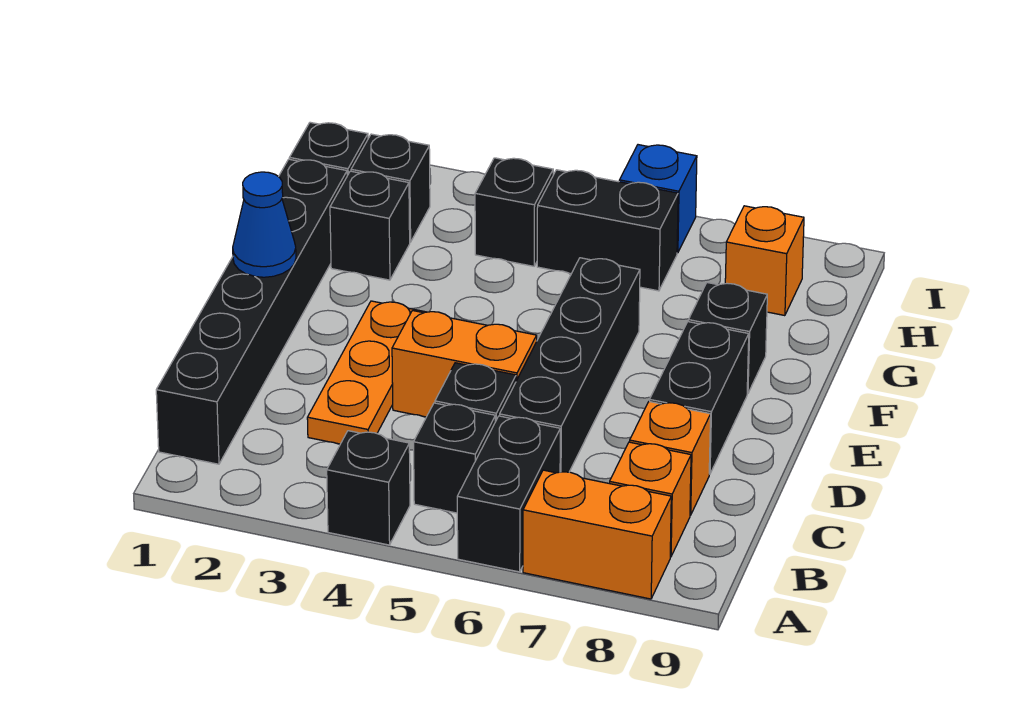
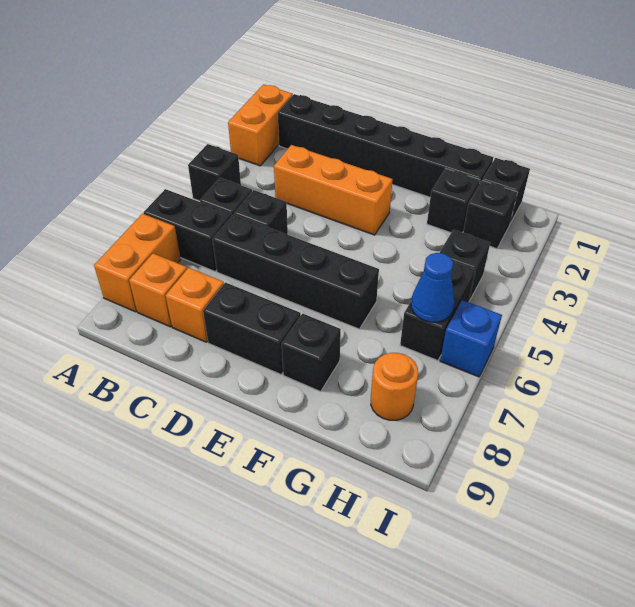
orange 1x3 plate [307,301,425,444] -> orange 1x3 brick [274,145,393,235]
orange 1x2 brick [392,311,537,417] -> orange 1x2 brick moved to [228,84,293,166]
blue 1x1 cone [233,172,296,277] -> blue 1x1 cone moved to [411,253,455,322]
orange 1x1 brick [725,206,804,316] -> orange 1x1 round brick [371,353,418,420]

